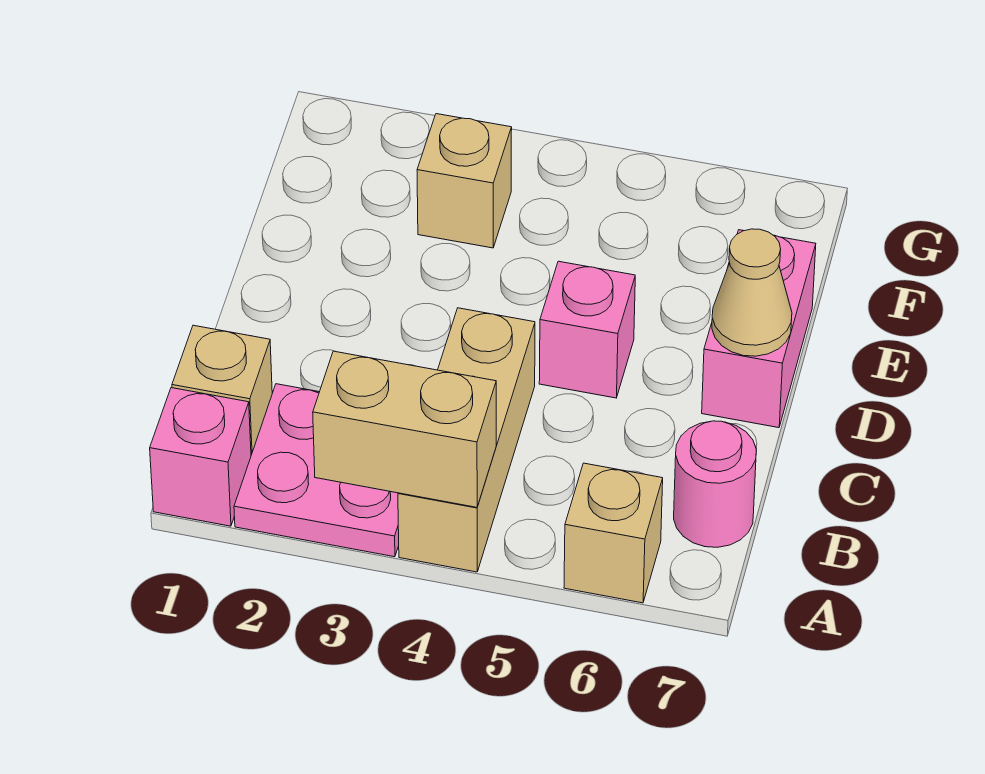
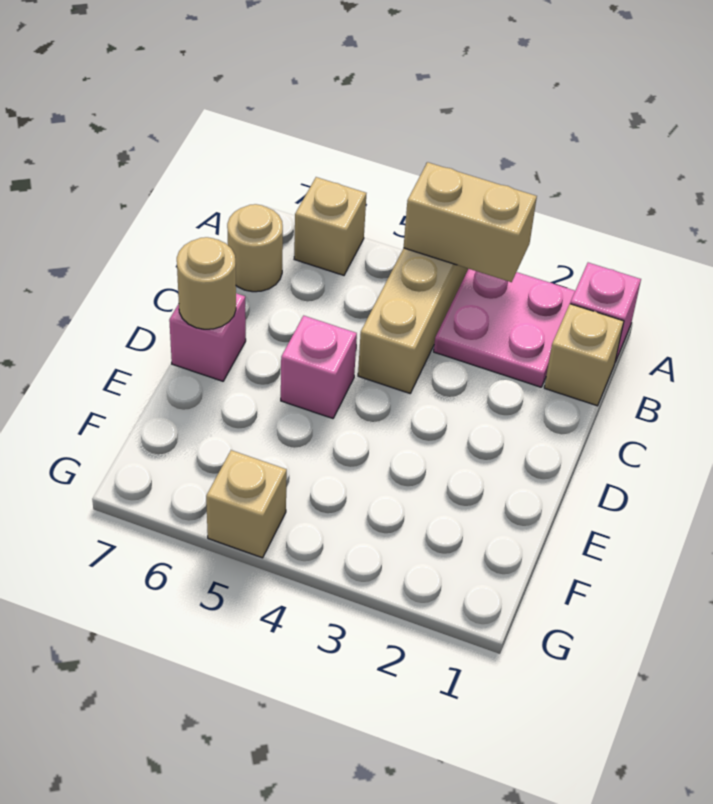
pink 1x1 round brick [674,421,756,547] -> tan 1x1 round brick [227,204,283,292]
pink 1x2 brick [702,230,816,428] -> pink 1x1 brick [169,293,246,381]
tan 1x1 cone [712,229,792,356] -> tan 1x1 round brick [177,237,236,329]
tan 1x1 brick [417,114,512,248] -> tan 1x1 brick moved to [206,450,287,558]

